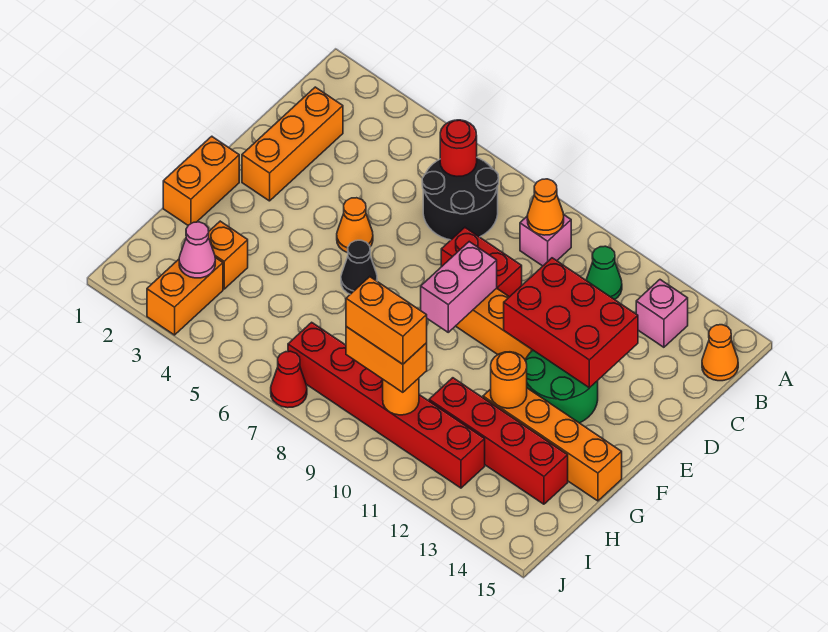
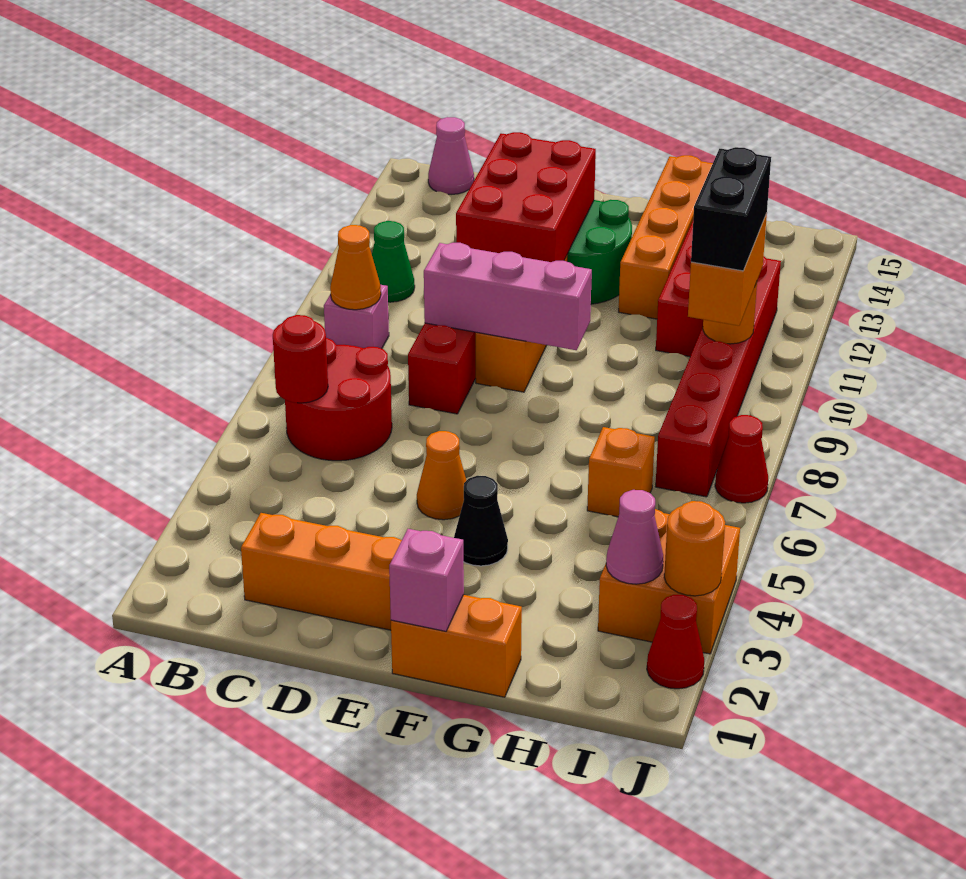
black 2x2 round brick [422,158,499,240] -> red 2x2 round brick [285,338,392,461]
pink 1x1 brick [636,280,688,347] -> pink 1x1 brick moved to [389,529,464,631]
orange 1x1 cone [702,325,738,381] -> pink 1x1 cone [428,117,474,195]
pink 1x2 brick [421,242,497,332] -> pink 1x3 brick [424,243,592,350]
black 1x1 cone [341,240,377,294] -> black 1x1 cone moved to [454,476,508,566]
orange 1x1 round brick [491,352,527,408] -> orange 1x1 round brick moved to [664,501,725,596]
orange 1x1 brick [209,221,248,289] -> orange 1x1 brick moved to [587,427,655,517]
orange 1x2 brick [147,258,223,335] -> orange 2x2 brick [598,509,740,654]
orange 1x2 brick [346,277,427,364] -> black 1x2 brick [691,147,771,271]
none -> red 1x1 cone [647,595,704,689]

